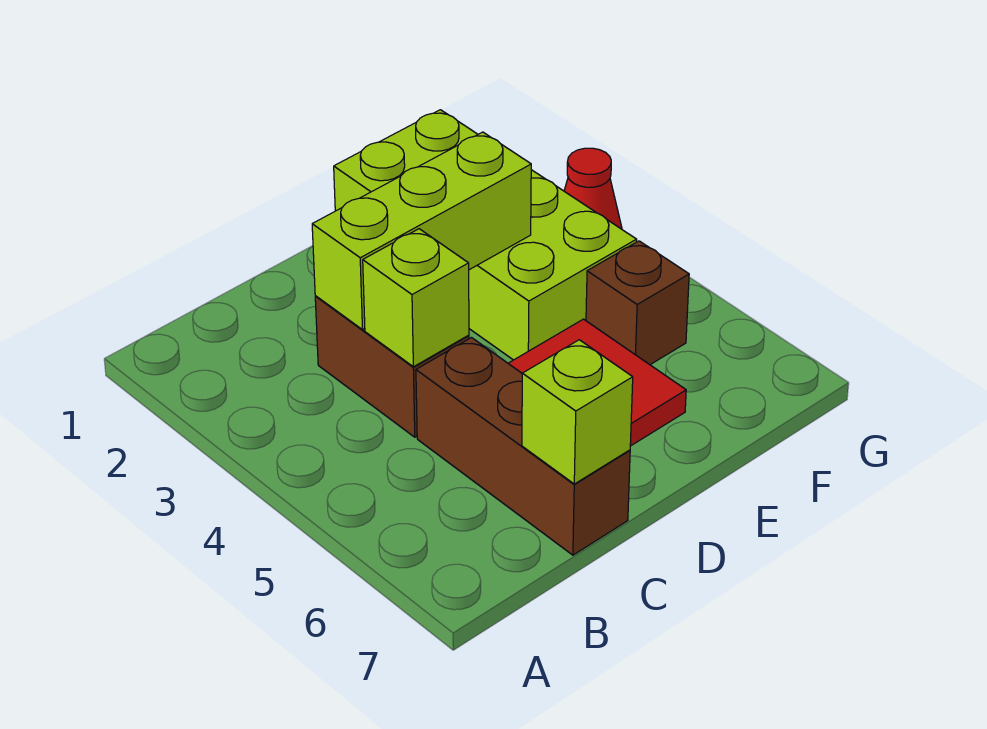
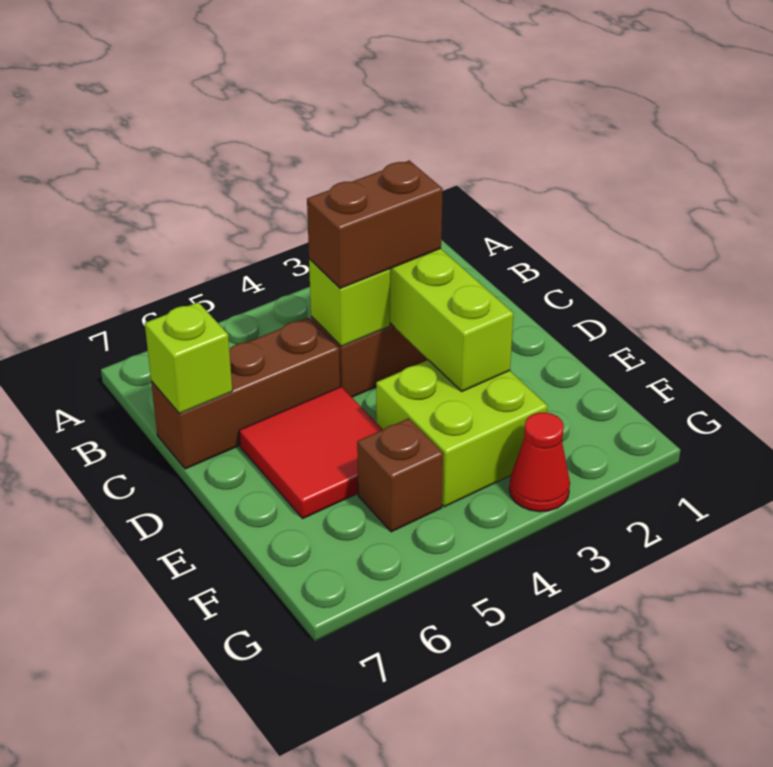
none -> brown 1x2 brick [307,160,443,288]
lime 2x4 brick [334,110,637,360] -> lime 2x2 brick [376,360,548,507]

